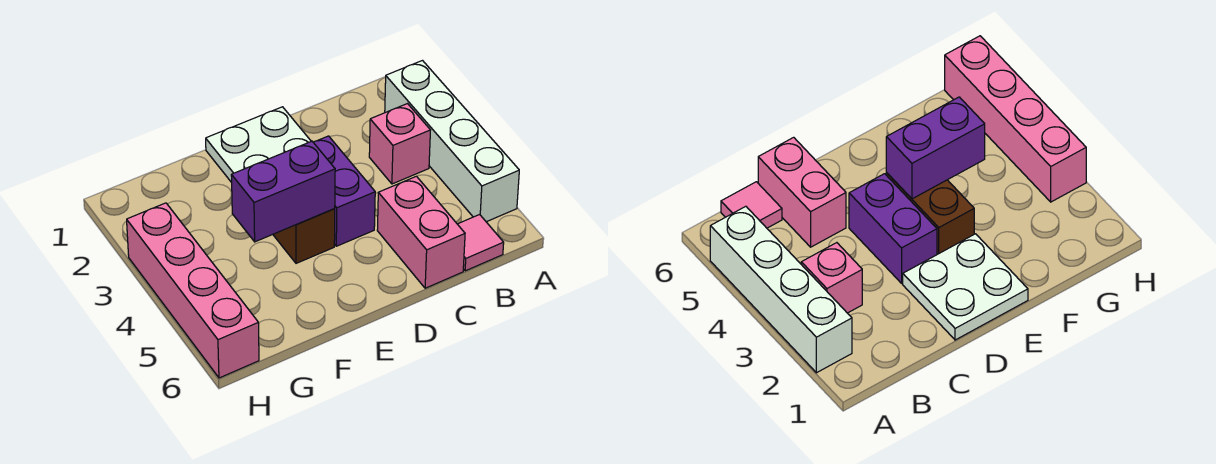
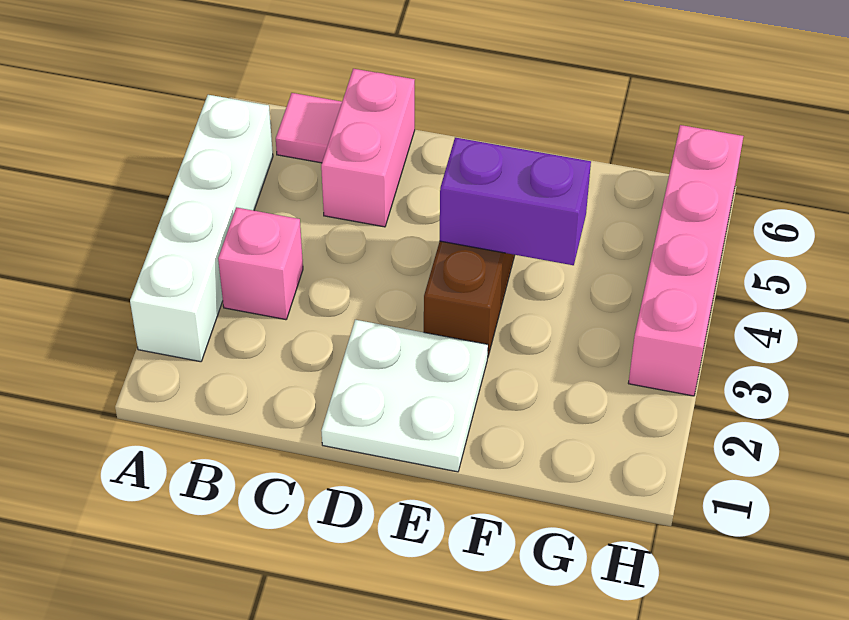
purple 1x2 brick [313,136,375,246] -> none

